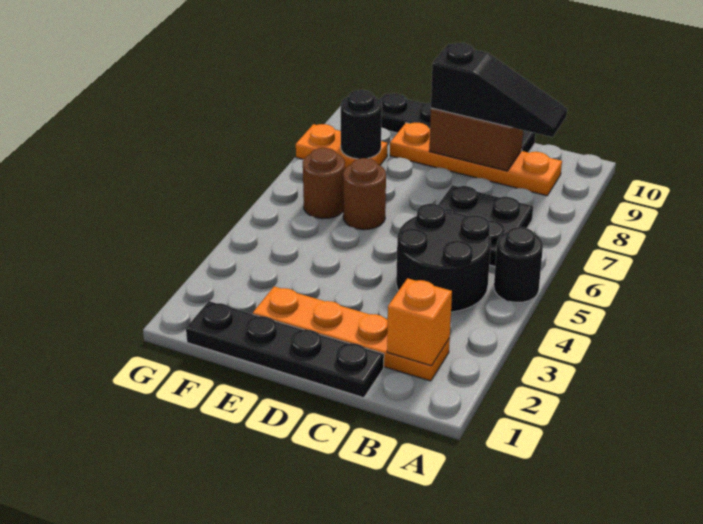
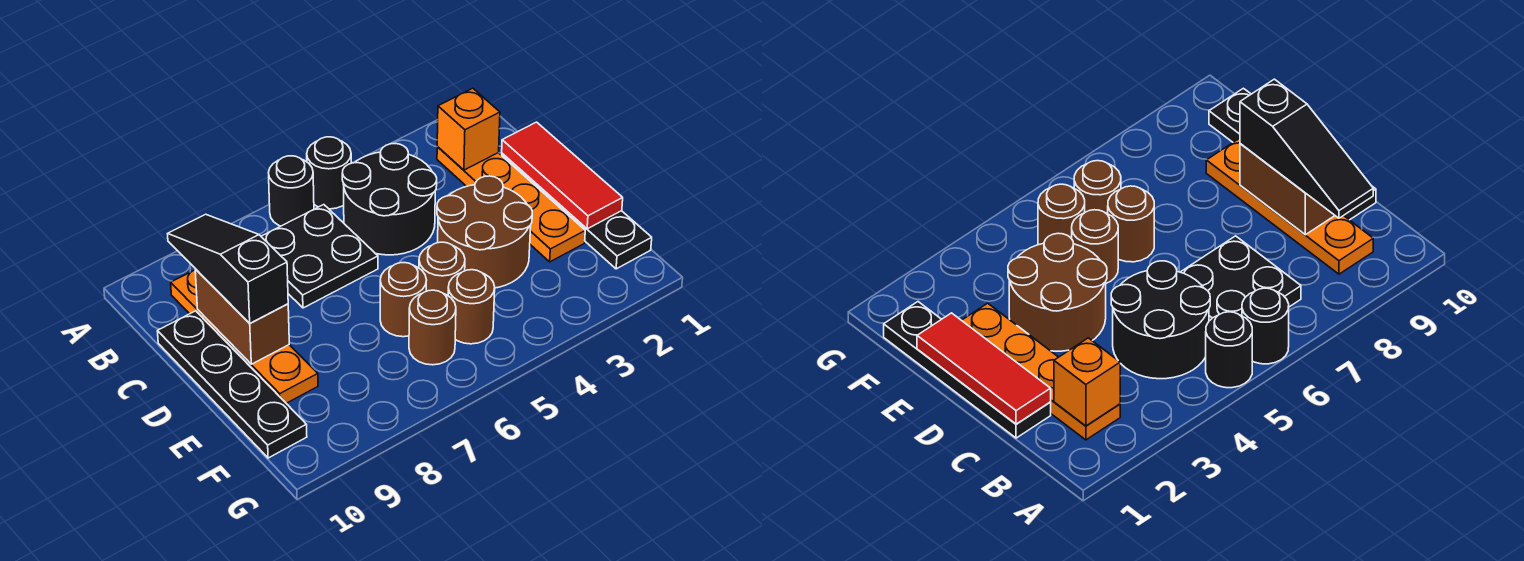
none -> red 1x3 tile [502,122,623,229]
none -> brown 2x2 round brick [437,176,532,288]
none -> brown 1x1 round brick [419,242,465,296]
none -> brown 1x1 round brick [448,270,495,344]
orange 1x2 plate [296,124,387,168] -> none
black 1x1 round brick [341,90,382,159] -> black 1x1 round brick moved to [269,156,314,226]

